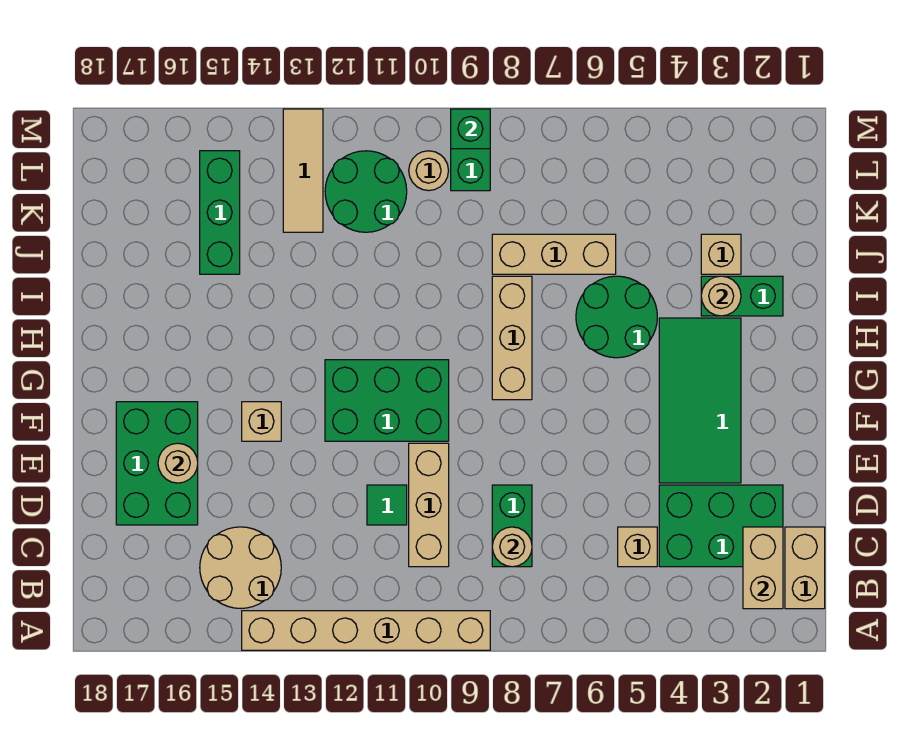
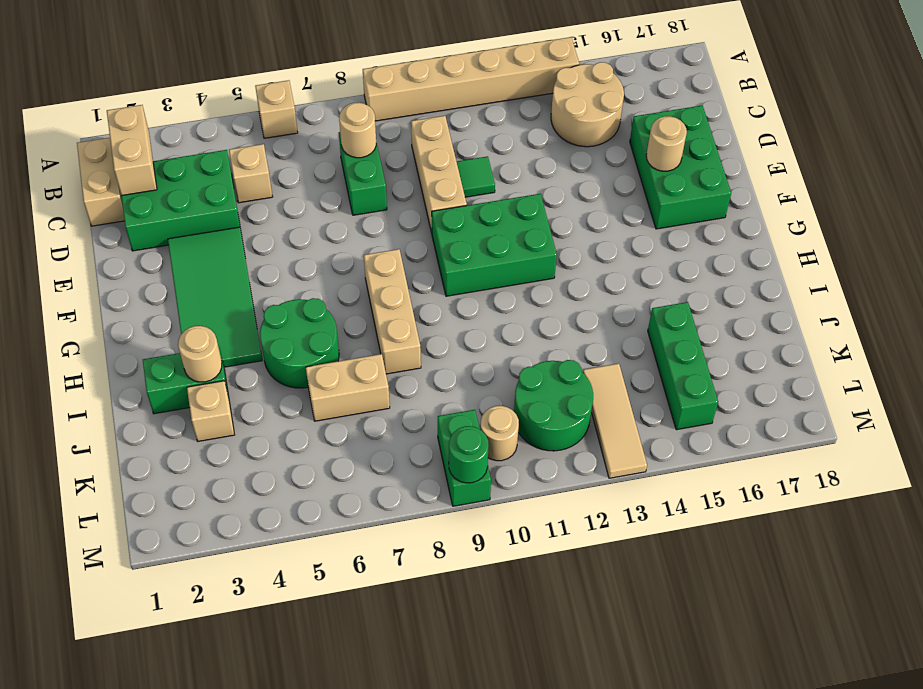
tan 1x1 brick [242,402,281,441] -> tan 1x1 brick moved to [255,80,298,138]
tan 1x3 brick [492,234,616,274] -> tan 1x2 brick [306,354,390,421]
green 1x1 brick [451,109,490,149] -> green 1x1 round brick [449,426,488,483]

